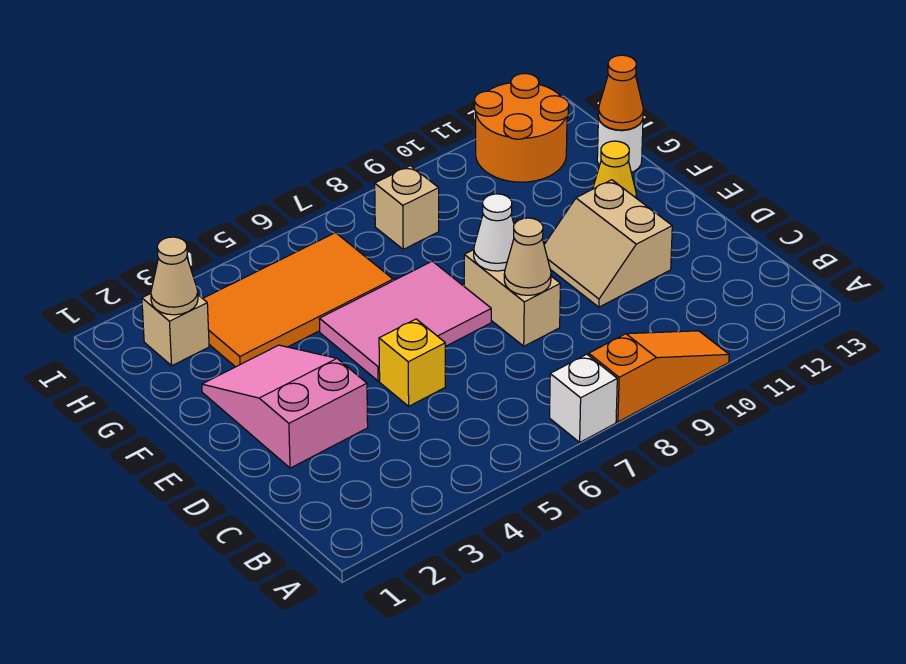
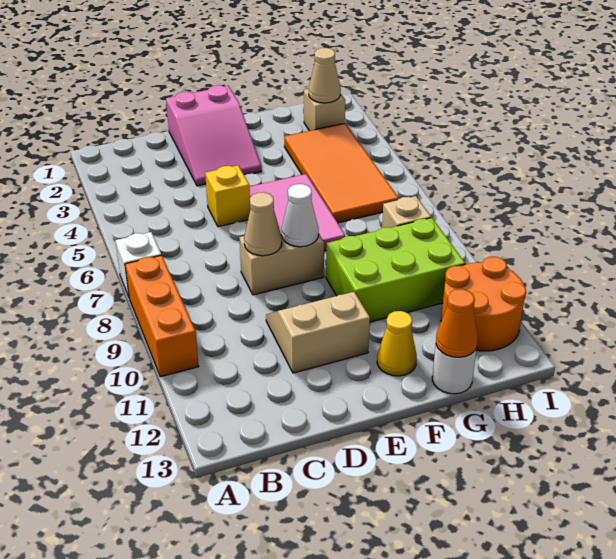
orange 1x3 slope [589,331,729,422] -> orange 1x3 brick [125,255,199,377]
pink 2x3 slope [202,345,368,468] -> pink 2x3 slope turned to [166,85,261,186]
none -> lime 2x3 brick [326,218,465,322]

